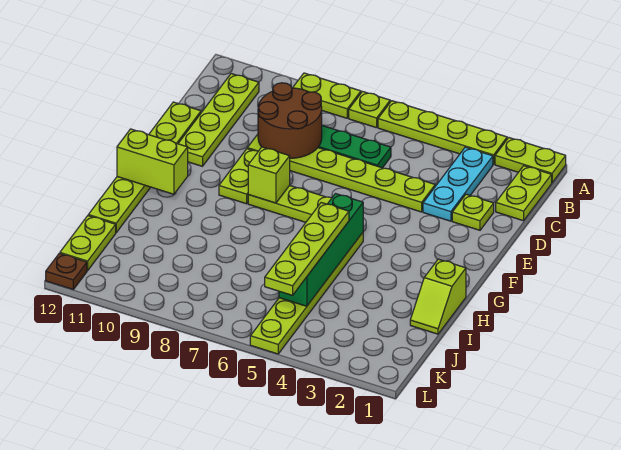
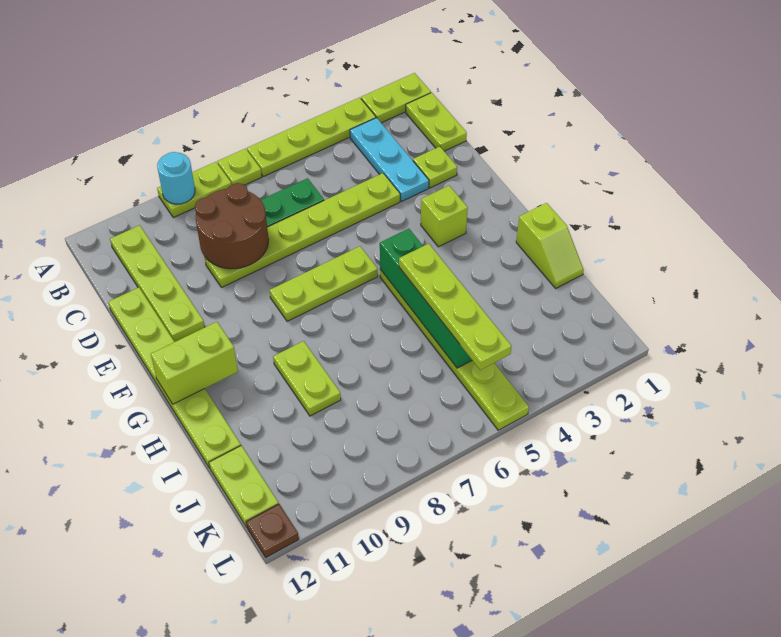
none -> cyan 1x1 round brick [157,152,195,204]
lime 1x2 plate [219,149,258,204] -> lime 1x2 plate moved to [273,341,341,416]
lime 1x1 brick [248,147,290,203] -> lime 1x1 brick moved to [421,186,468,247]

